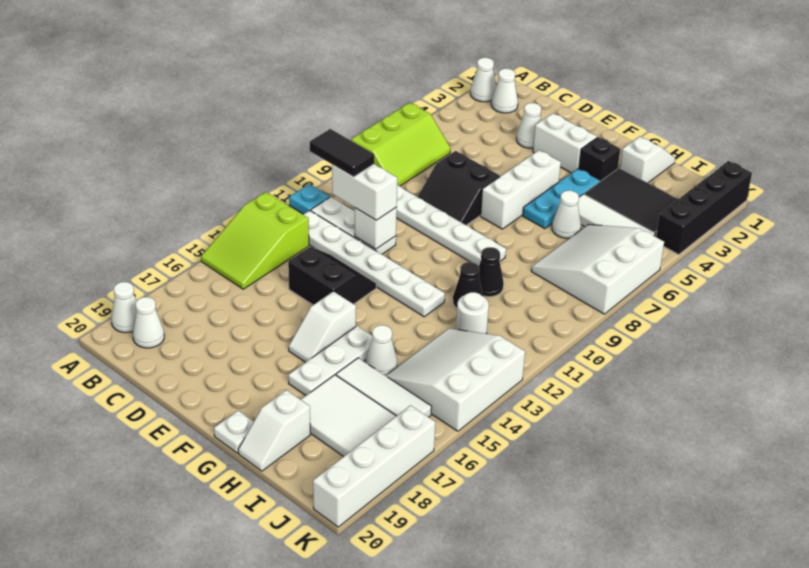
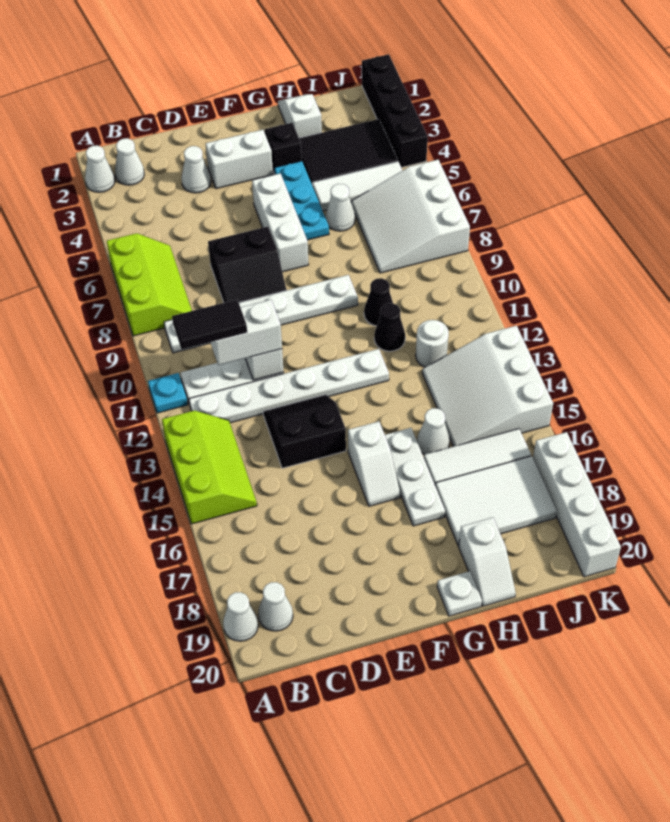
lime 2x3 slope [201,192,309,289] -> lime 2x3 slope turned to [162,411,257,524]

